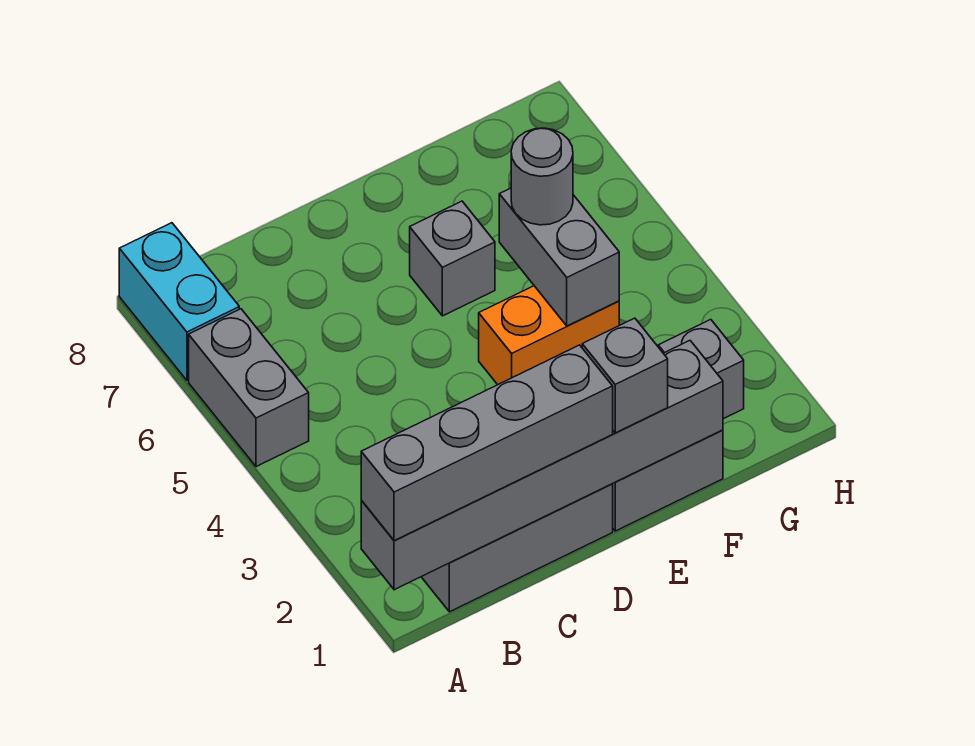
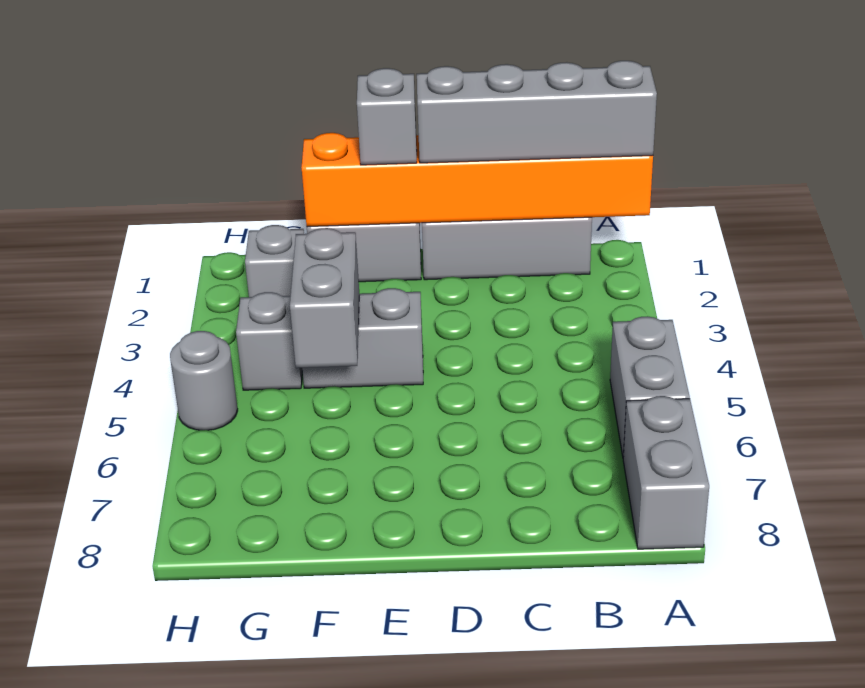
grey 1x6 brick [361,341,723,590] -> orange 1x6 brick [302,133,653,227]
cyan 1x2 brick [119,223,239,380] -> grey 1x2 brick [623,396,709,549]
orange 1x2 brick [479,286,619,385] -> grey 1x2 brick [302,288,423,388]
grey 1x1 brick [410,201,495,316] -> grey 1x1 brick moved to [236,292,302,390]
grey 1x1 round brick [511,128,573,225] -> grey 1x1 round brick moved to [170,331,238,430]

